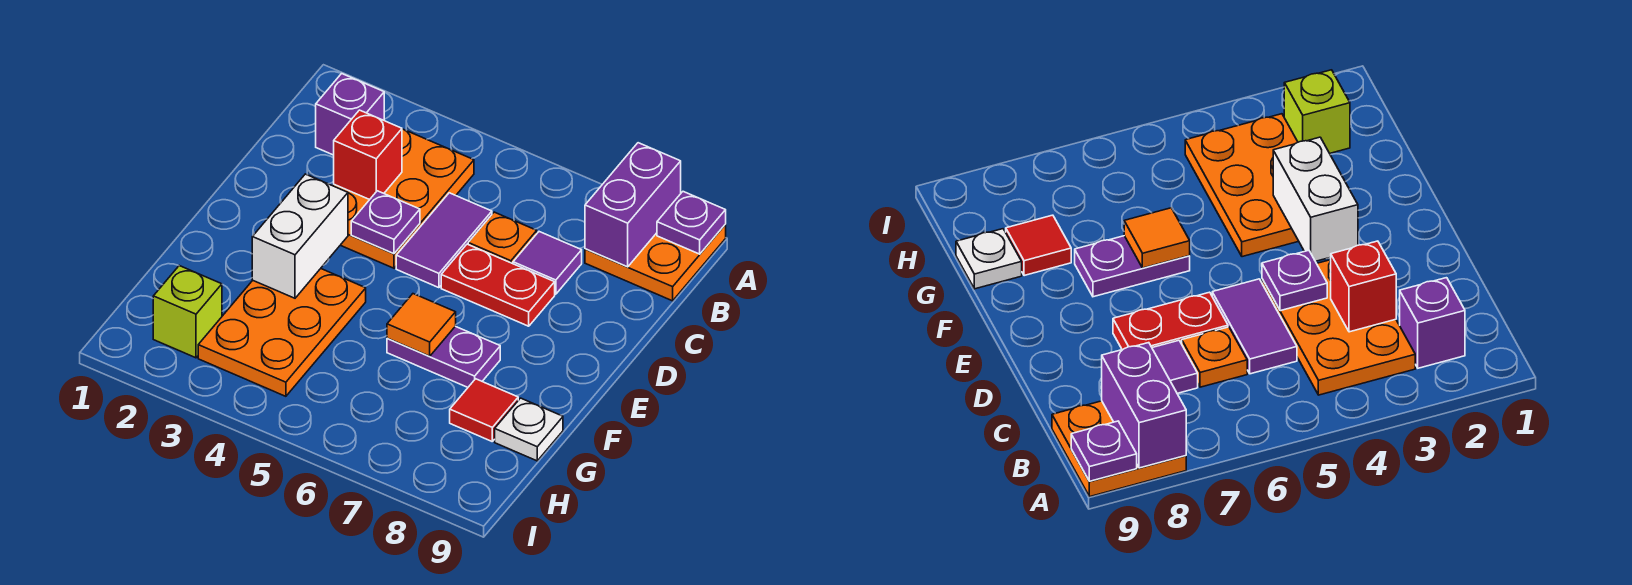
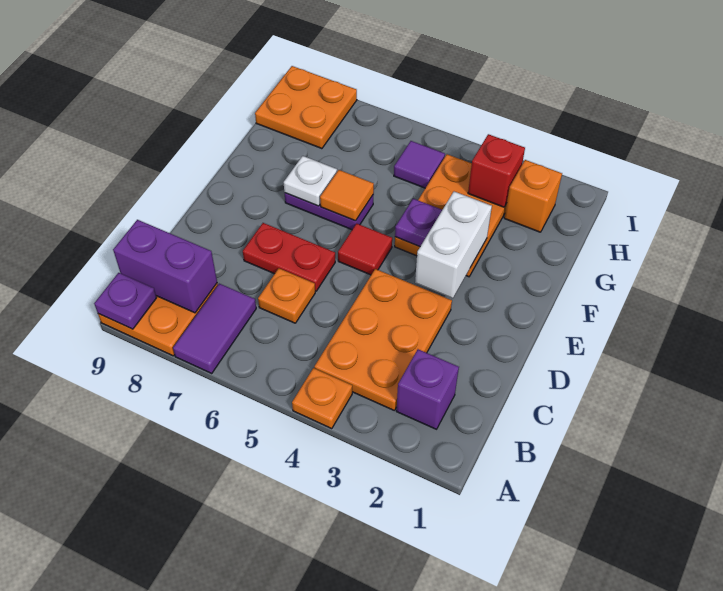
none -> orange 1x1 plate [292,368,352,428]
purple 1x2 brick [585,143,681,267] -> purple 1x2 brick turned to [113,220,217,313]
red 1x1 brick [334,110,402,200] -> red 1x1 brick moved to [468,134,525,207]
purple 1x2 tile [396,193,492,288] -> purple 1x2 tile moved to [173,284,256,373]
purple 1x1 tile [513,232,582,294] -> purple 1x1 tile moved to [394,141,445,188]
purple 1x1 plate [351,191,420,254] -> purple 1x1 plate moved to [395,199,442,247]
red 1x1 tile [450,379,518,441] -> red 1x1 tile moved to [338,223,392,275]
white 1x1 plate [495,398,563,461] -> white 1x1 plate moved to [284,156,337,206]
lime 1x1 brick [153,266,222,358] -> orange 1x1 brick [504,160,562,232]
none -> orange 2x2 plate [255,66,357,149]

